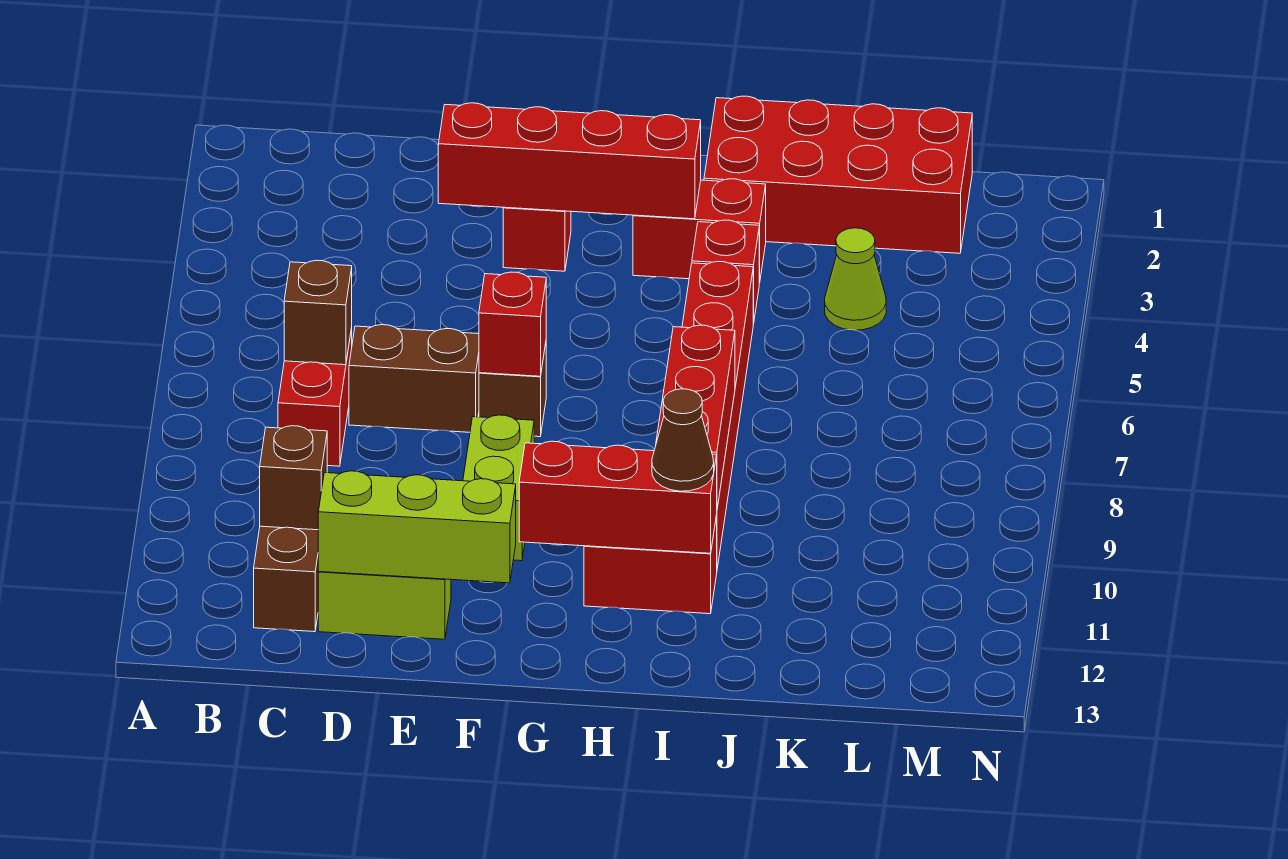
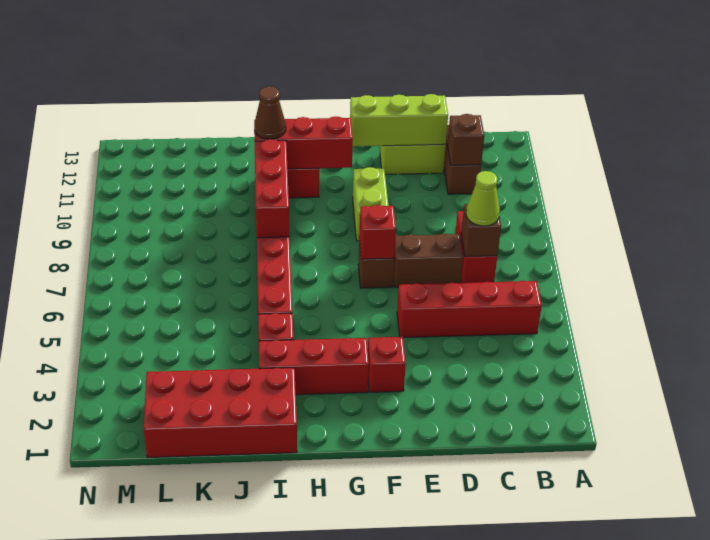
red 1x4 brick [438,103,701,219] -> red 1x4 brick moved to [397,281,542,337]
red 1x2 brick [633,179,766,283] -> red 1x3 brick [259,338,369,395]
lime 1x1 cone [825,228,886,330] -> lime 1x1 cone moved to [466,171,500,226]

